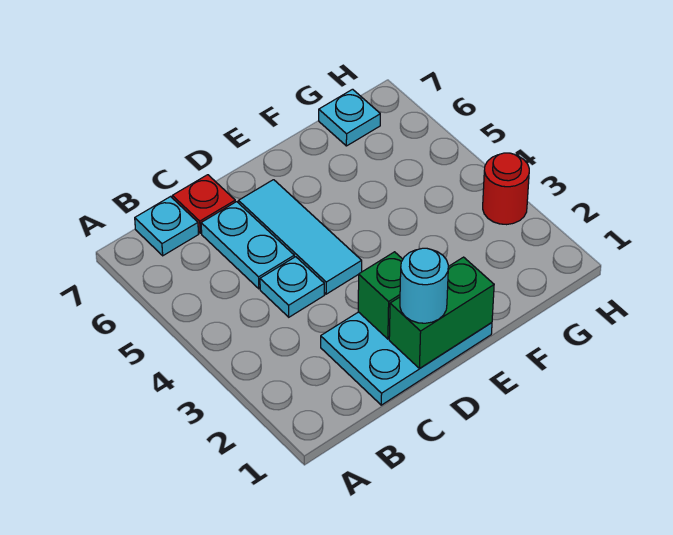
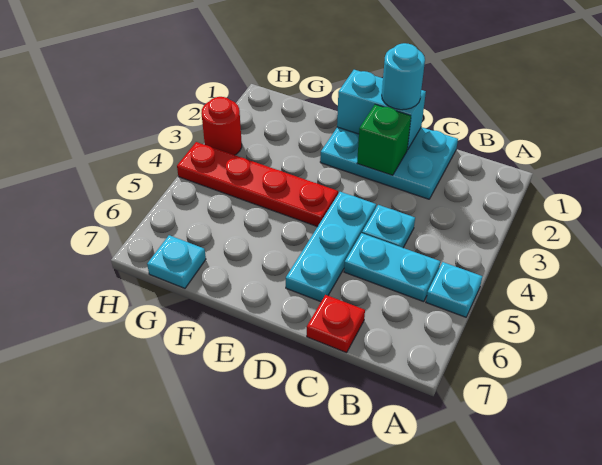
cyan 1x1 plate [135,197,198,256] -> cyan 1x1 plate moved to [426,262,482,317]
cyan 1x2 plate [201,202,294,289] -> cyan 1x2 plate turned to [344,233,440,302]
green 1x2 brick [389,257,494,368] -> cyan 1x2 brick [337,70,426,150]
cyan 1x3 tile [239,180,362,294] -> cyan 1x3 plate [286,192,376,302]
none -> red 1x4 plate [177,142,338,227]

